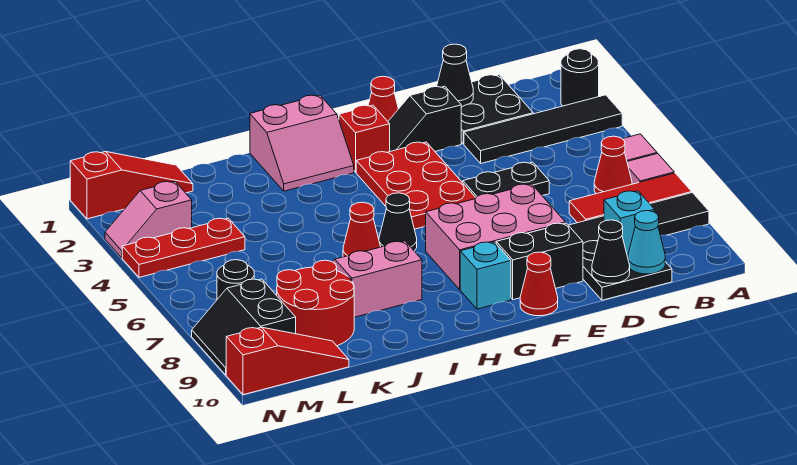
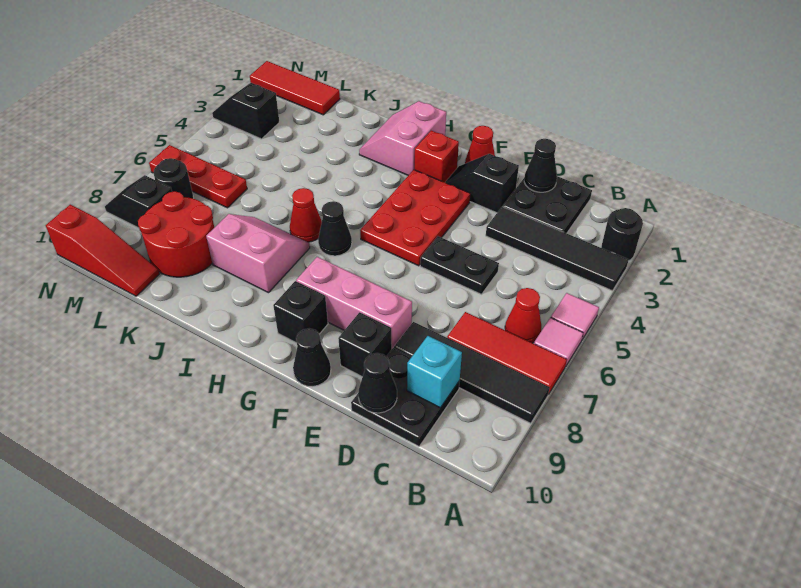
cyan 1x1 cone [628,211,665,274] -> none
pink 2x3 brick [426,184,566,289] -> pink 1x3 brick [296,257,412,349]
black 1x2 brick [496,223,583,300] -> black 1x1 brick [338,312,392,377]
red 1x1 cone [520,252,558,316] -> black 1x1 cone [293,328,331,387]
cyan 1x1 brick [460,242,511,309] -> black 1x1 brick [273,281,328,343]
pink 2x2 slope [250,95,354,191] -> pink 2x2 slope turned to [359,101,446,175]
red 1x3 slope [70,152,193,219] -> red 1x3 tile [250,61,340,115]
red 1x3 plate [122,218,245,277] -> red 1x3 plate moved to [149,145,247,208]
pink 1x2 slope [105,182,192,258] -> black 1x2 slope [212,83,279,139]
black 2x2 slope [192,279,296,375] -> black 1x2 slope [105,175,172,228]

